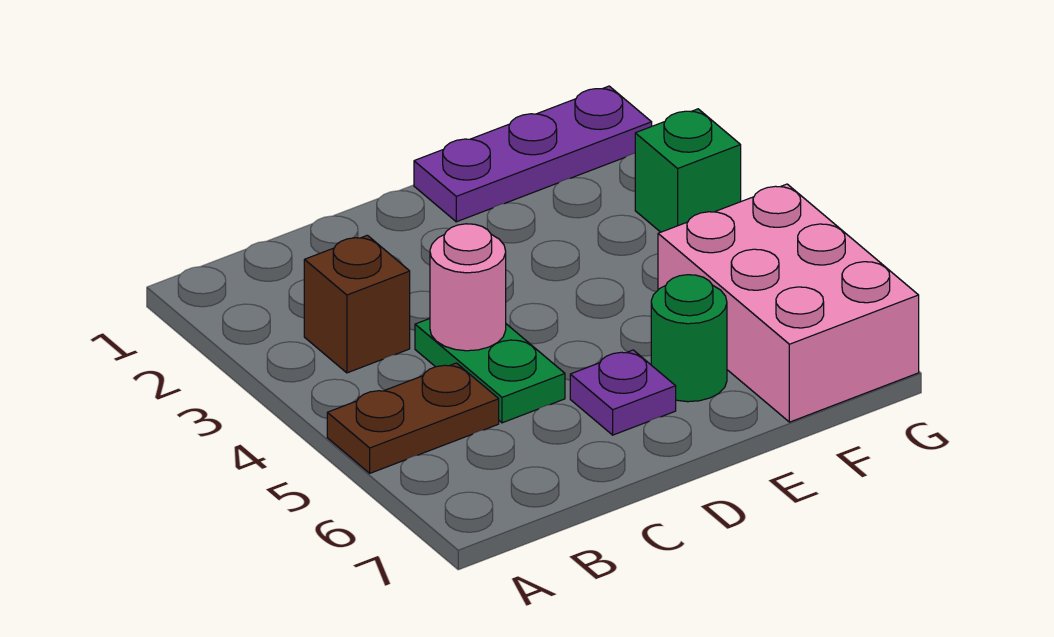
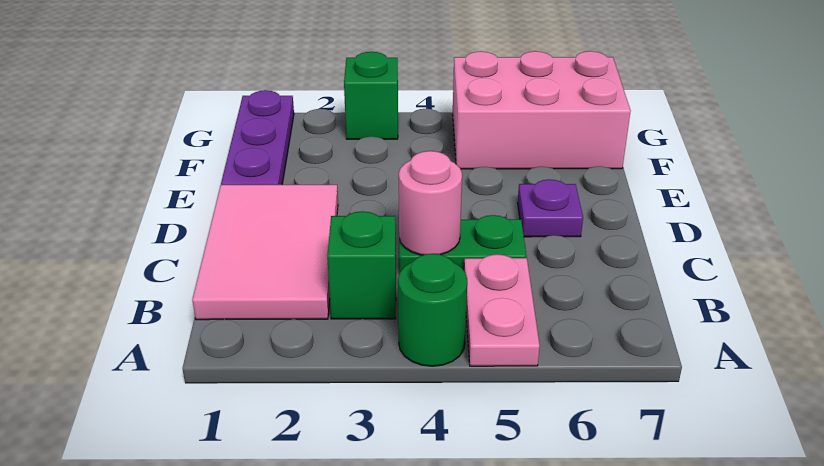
brown 1x2 plate [327,363,499,473] -> pink 1x2 plate [464,254,540,366]
none -> pink 2x3 tile [192,185,338,320]
brown 1x1 brick [304,235,410,373] -> green 1x1 brick [327,211,396,319]
green 1x1 round brick [651,275,727,402] -> green 1x1 round brick moved to [398,254,467,366]

